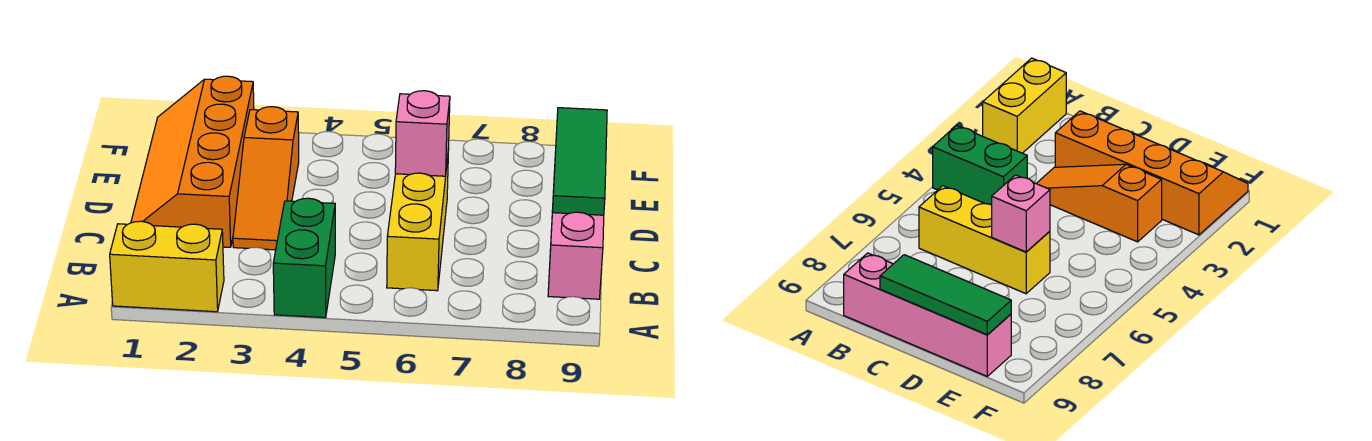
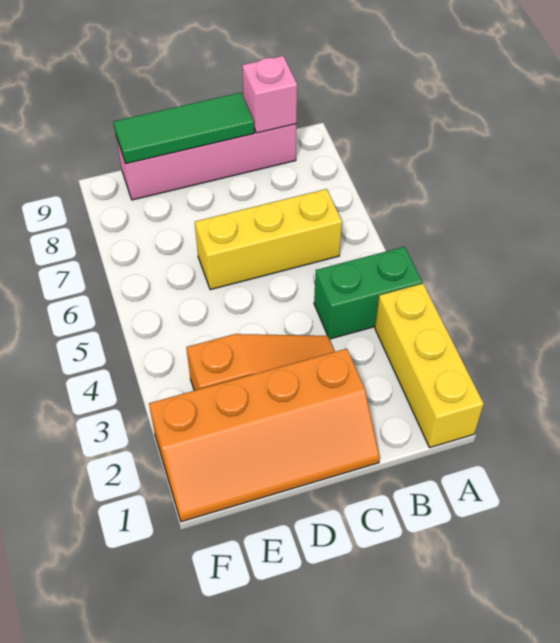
yellow 1x2 brick [110,221,224,312] -> yellow 1x3 brick [375,284,484,447]
pink 1x1 brick [395,91,450,176] -> pink 1x1 brick moved to [242,56,297,133]

